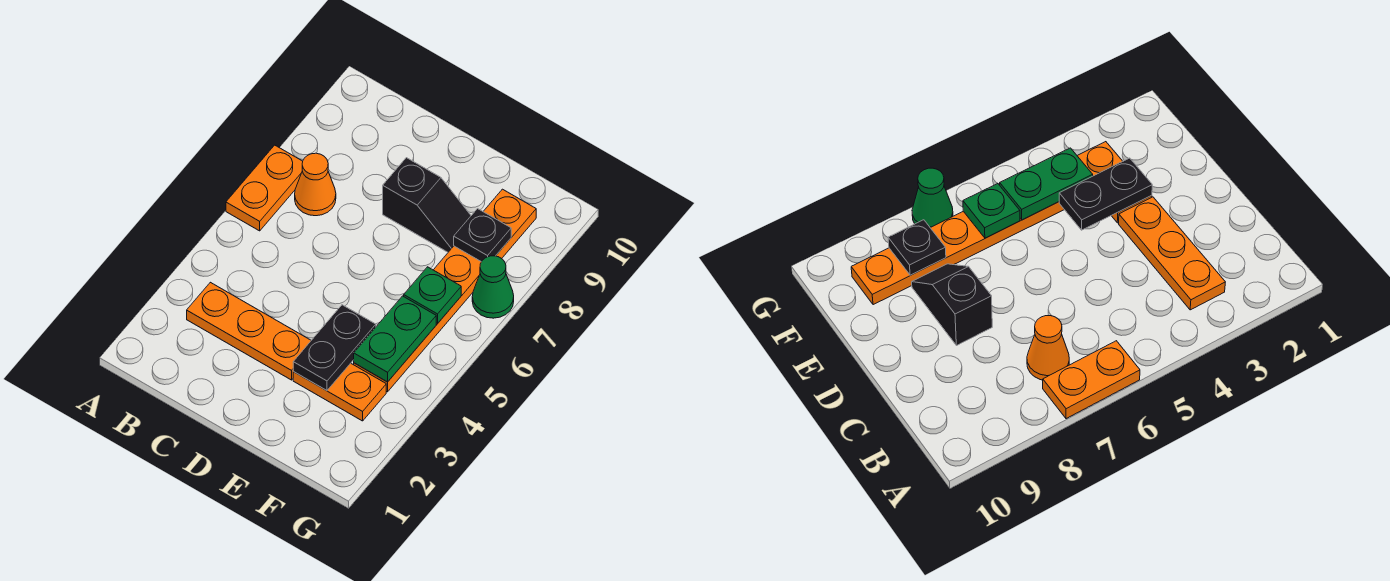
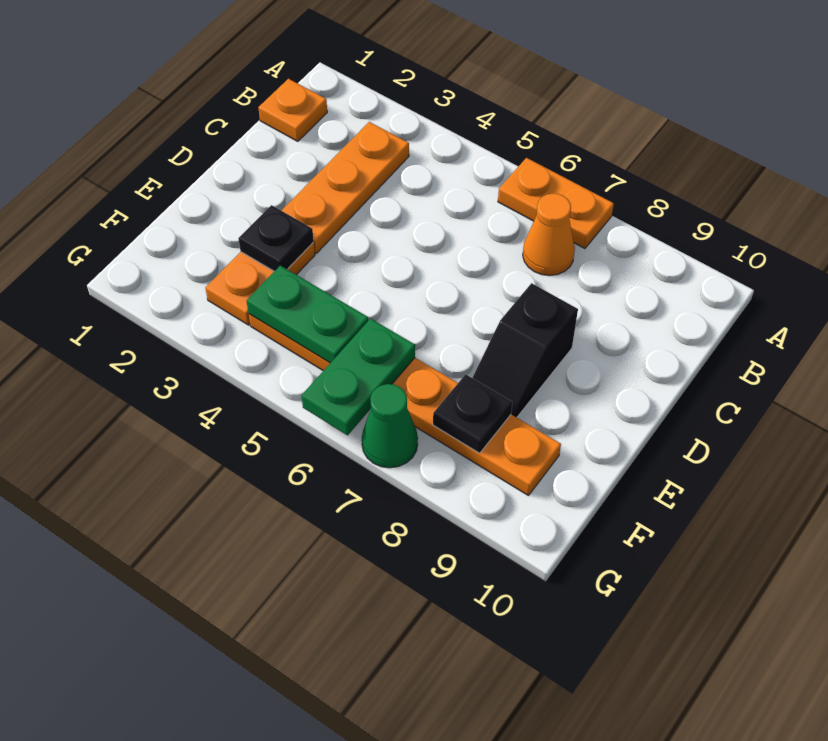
none -> orange 1x1 plate [258,79,327,141]
black 1x2 plate [293,305,376,391] -> black 1x1 plate [238,205,314,271]
green 1x1 plate [404,267,461,323] -> green 1x2 plate [302,319,415,435]

